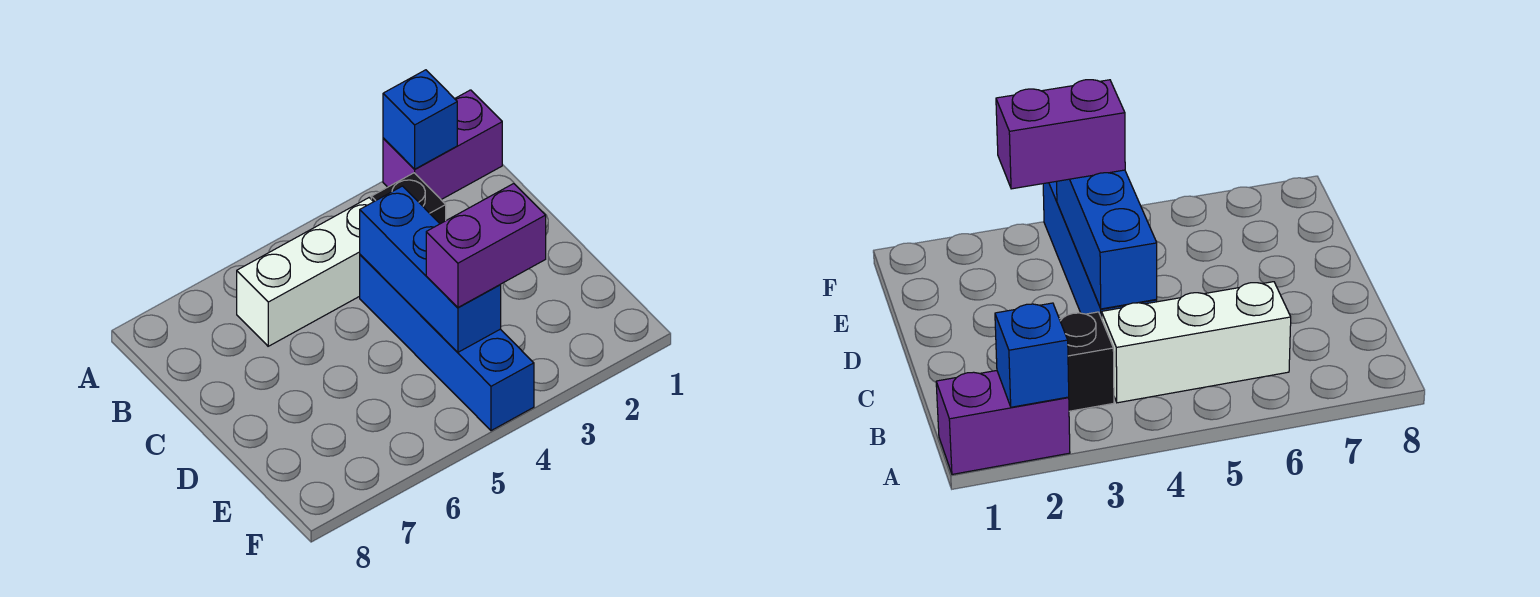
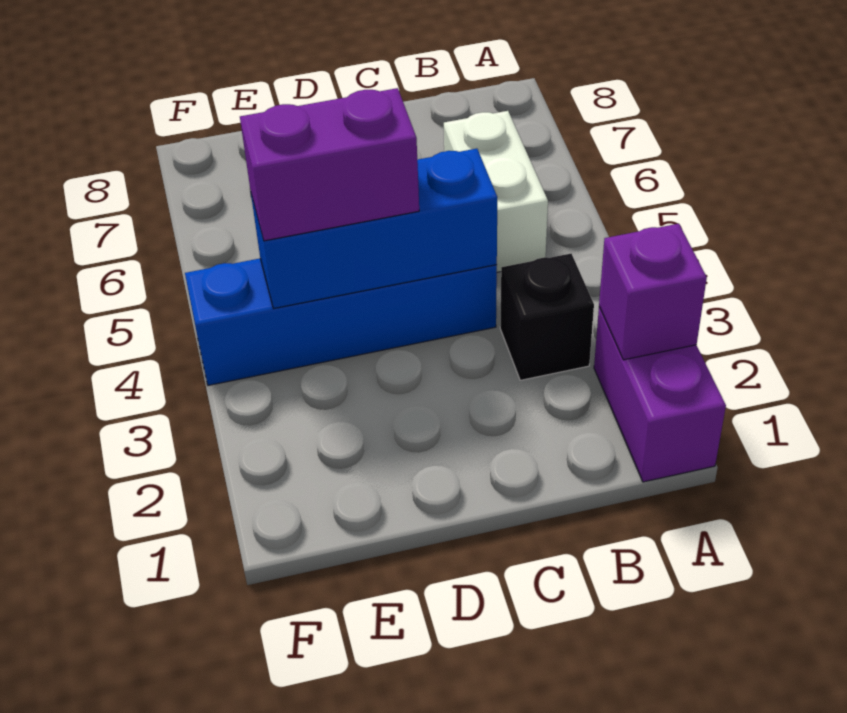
blue 1x1 brick [383,70,457,169] -> purple 1x1 brick [599,224,707,360]
white 1x3 brick [237,198,373,346] -> white 1x2 brick [444,111,548,272]
purple 1x2 brick [426,184,546,307] -> purple 1x2 brick turned to [240,88,419,241]

